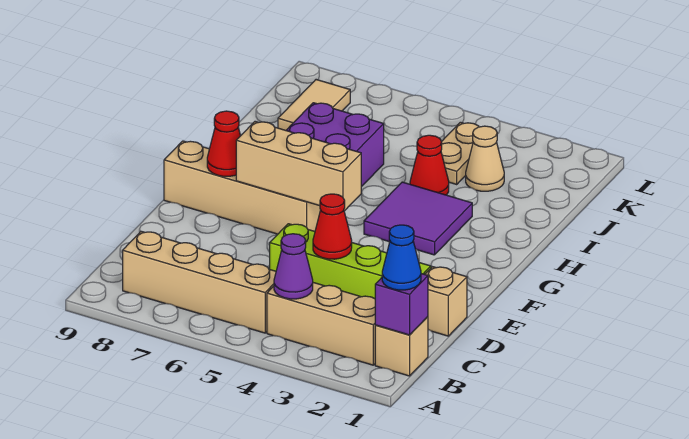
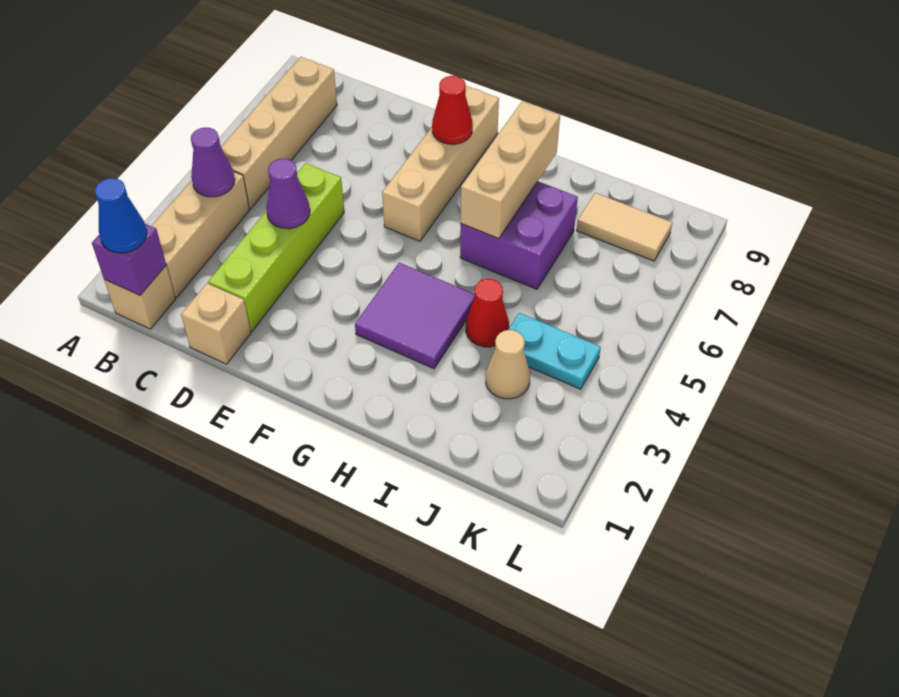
red 1x1 cone [313,194,352,259] -> purple 1x1 cone [266,159,310,229]
tan 1x3 brick [236,121,361,211] -> tan 1x3 brick moved to [461,101,560,239]
tan 1x2 plate [441,122,479,184] -> cyan 1x2 plate [508,313,601,389]

